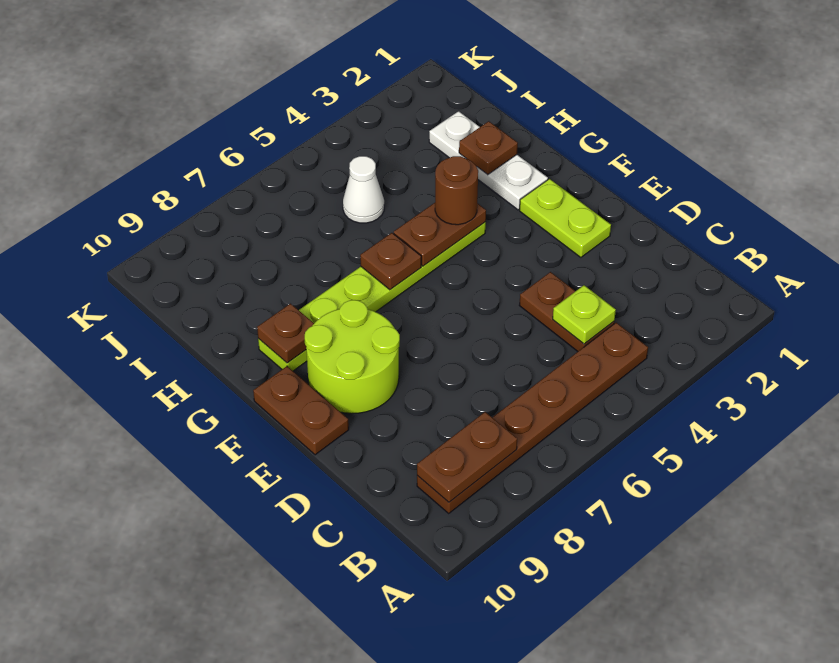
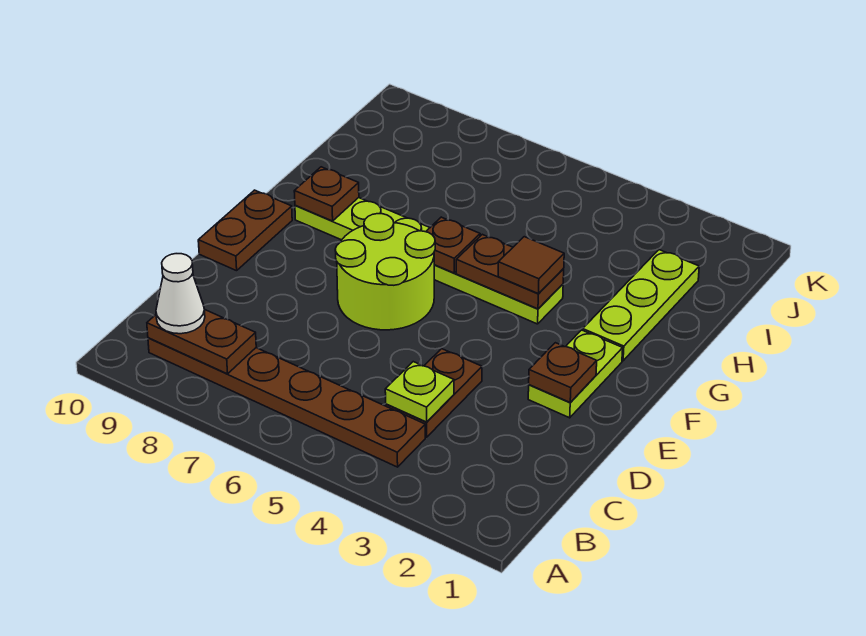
lime 2x2 round brick [305,300,400,414] -> lime 2x2 round brick moved to [335,214,435,330]
white 1x3 plate [429,111,548,210] -> lime 1x3 plate [583,250,699,361]
brown 1x1 round brick [435,156,478,225] -> brown 1x1 tile [498,237,564,293]
brown 1x1 plate [459,121,518,175] -> brown 1x1 plate moved to [529,343,597,402]
white 1x1 cone [343,156,384,223] -> white 1x1 cone moved to [156,254,205,334]

